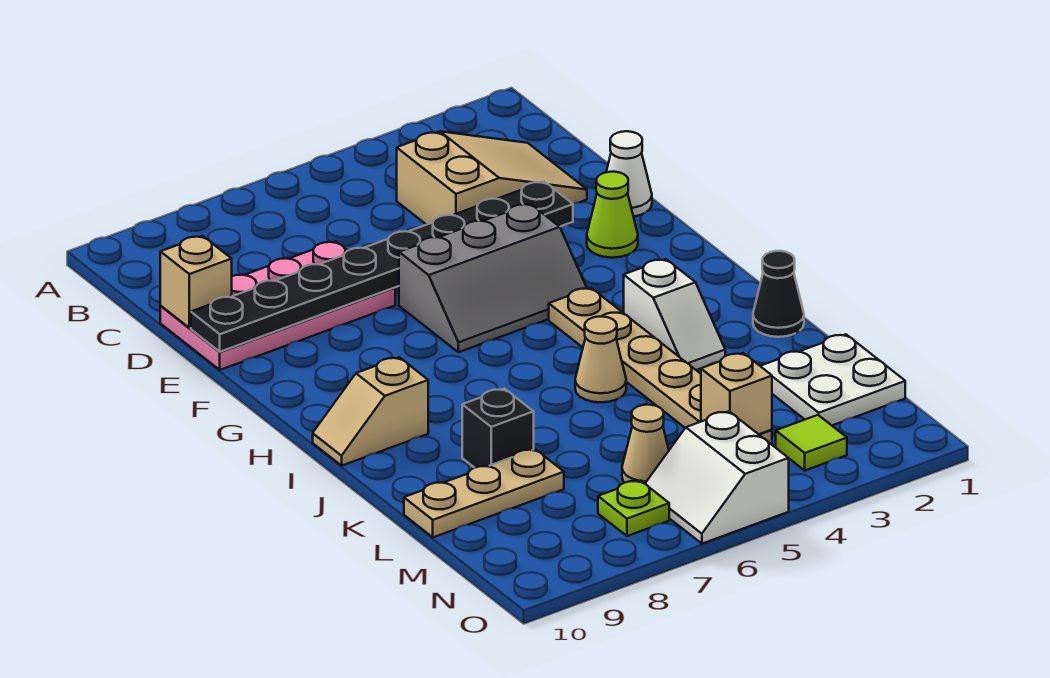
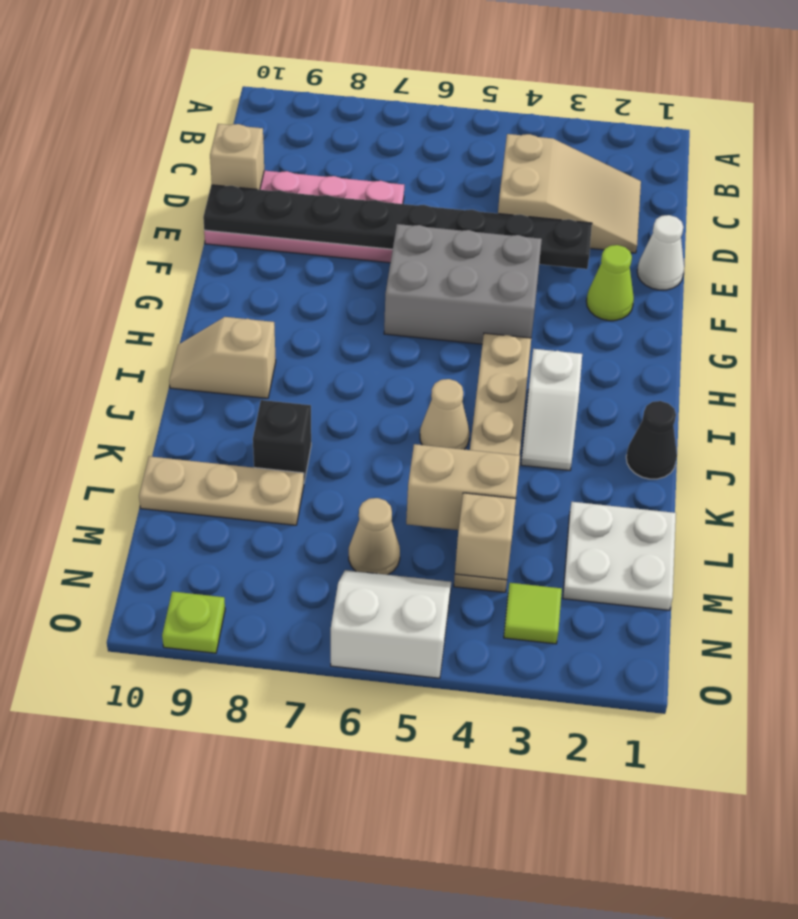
grey 2x3 slope [399,204,587,352] -> grey 2x3 brick [384,224,542,344]
none -> tan 1x2 brick [406,444,520,530]
white 2x2 slope [645,412,789,544] -> white 2x2 slope turned to [331,570,451,678]
lime 1x1 plate [598,480,669,536] -> lime 1x1 plate moved to [162,591,225,653]

